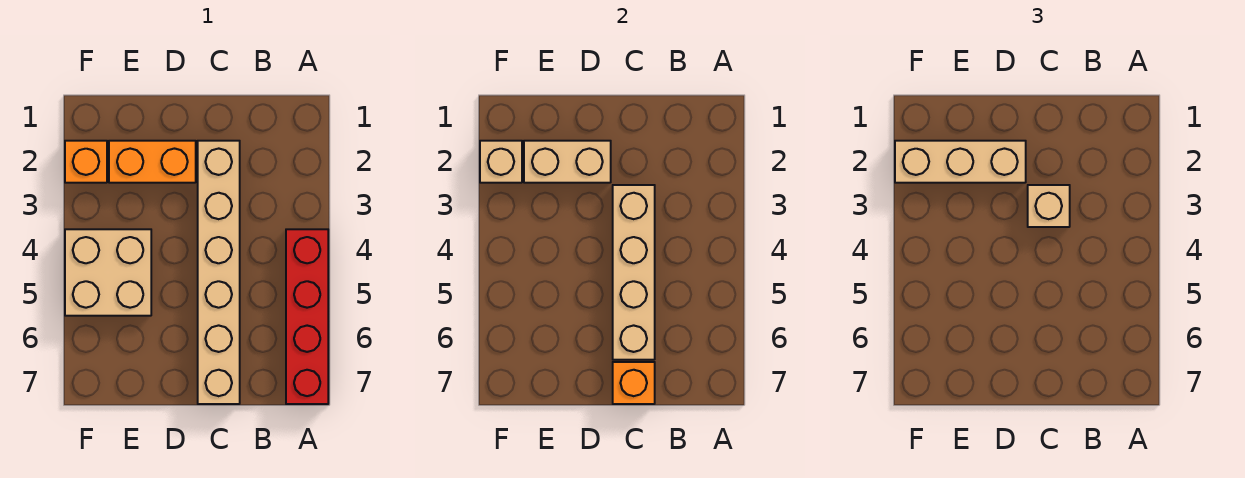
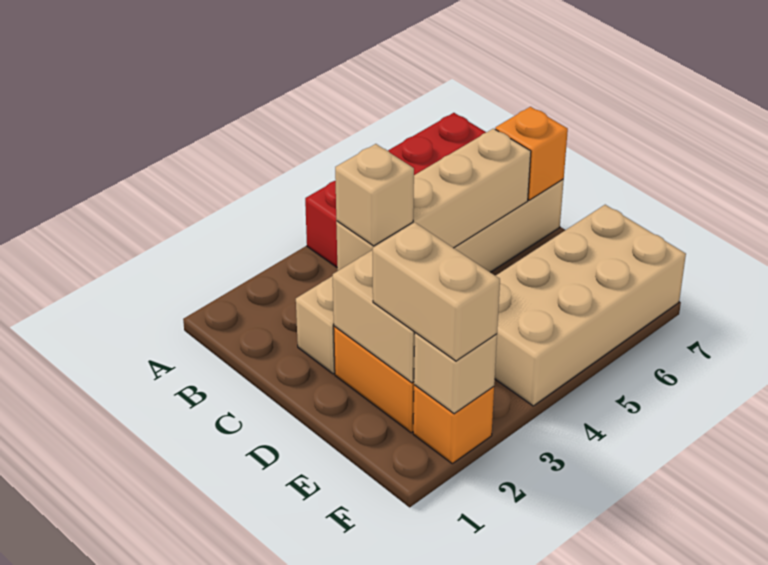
tan 1x3 brick [895,141,1026,183] -> tan 1x2 brick [373,222,500,361]
tan 2x2 brick [65,229,151,316] -> tan 2x4 brick [495,205,686,406]

